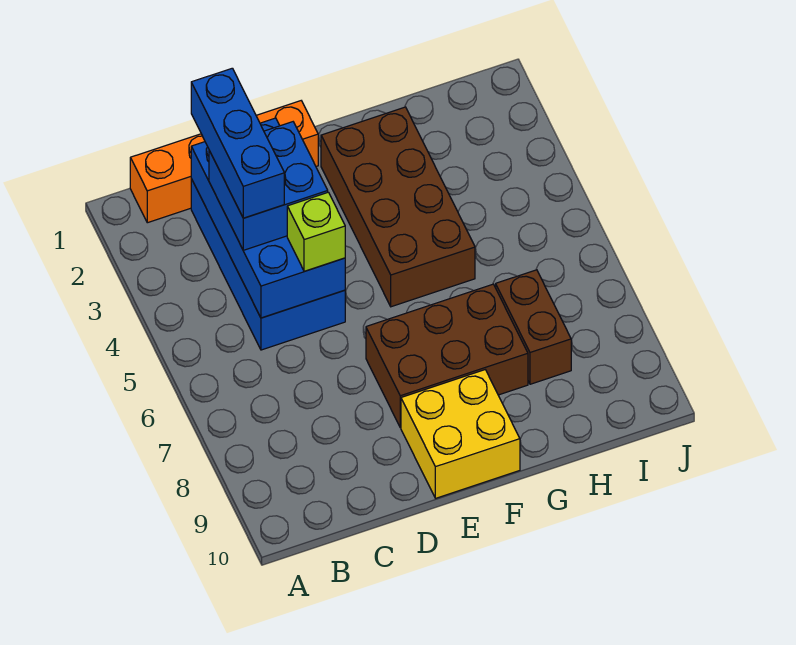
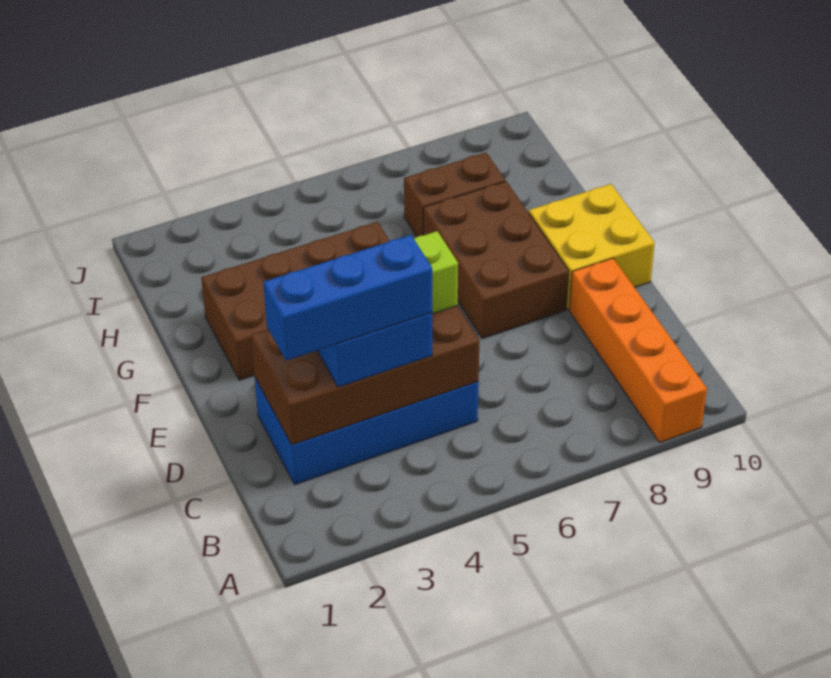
orange 1x4 brick [130,101,318,223] -> orange 1x4 brick moved to [569,258,707,442]
blue 2x4 brick [191,118,345,318] -> brown 2x4 brick [251,306,479,445]

